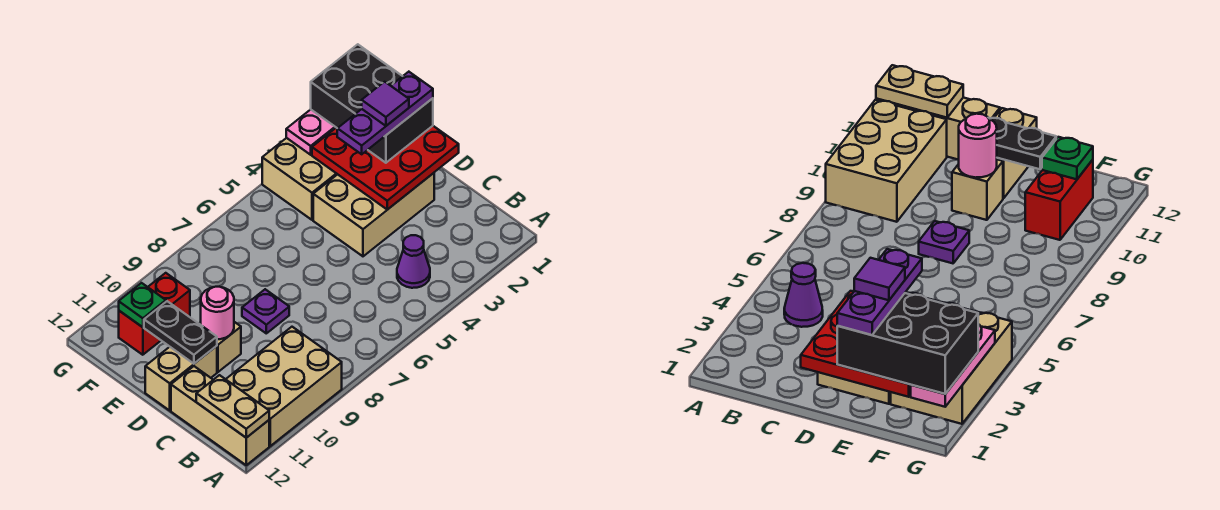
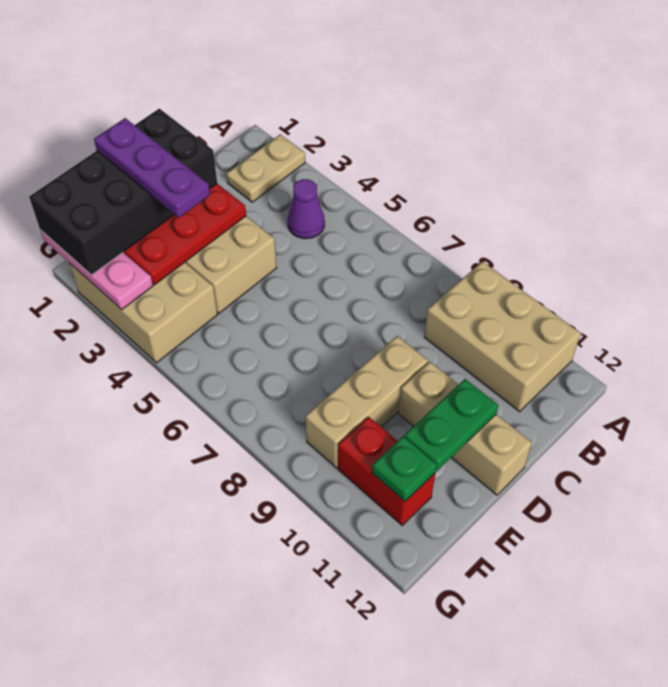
tan 1x3 brick [171,366,269,465] -> tan 1x3 brick moved to [306,336,428,468]
tan 1x2 plate [196,375,269,438] -> tan 1x2 plate moved to [227,135,305,202]
purple 1x1 plate [242,289,289,333] -> none
pink 1x1 round brick [201,287,234,339] -> none
black 1x2 plate [144,301,217,364] -> green 1x2 plate [405,379,498,471]
black 2x3 brick [311,44,433,163] -> black 2x4 brick [29,109,217,275]
purple 1x1 tile [362,82,409,126] -> none

